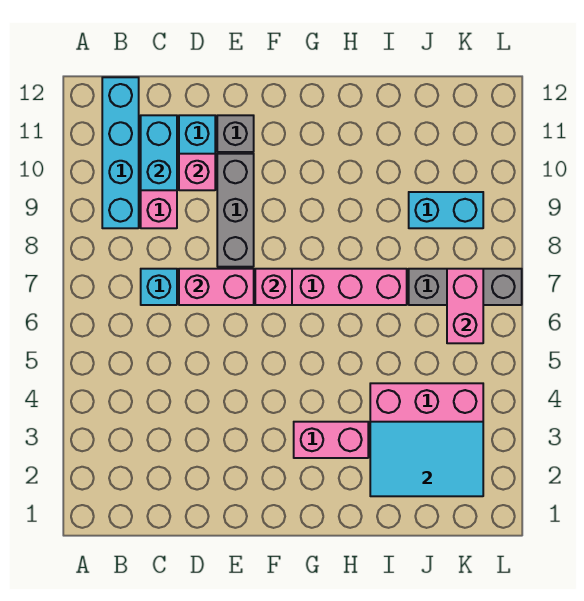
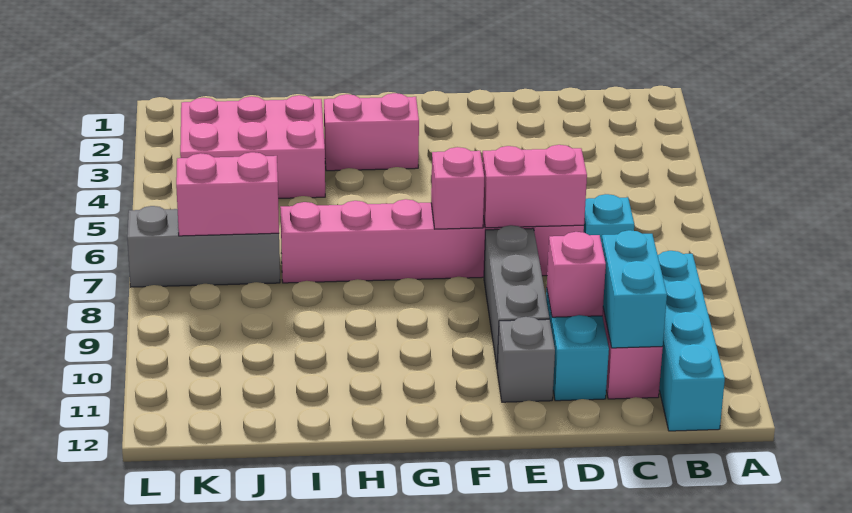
cyan 2x3 tile [370,422,483,496] -> none
cyan 1x2 brick [409,192,483,228] -> none
pink 1x2 brick [447,269,483,343] -> pink 1x2 brick turned to [176,152,279,236]

